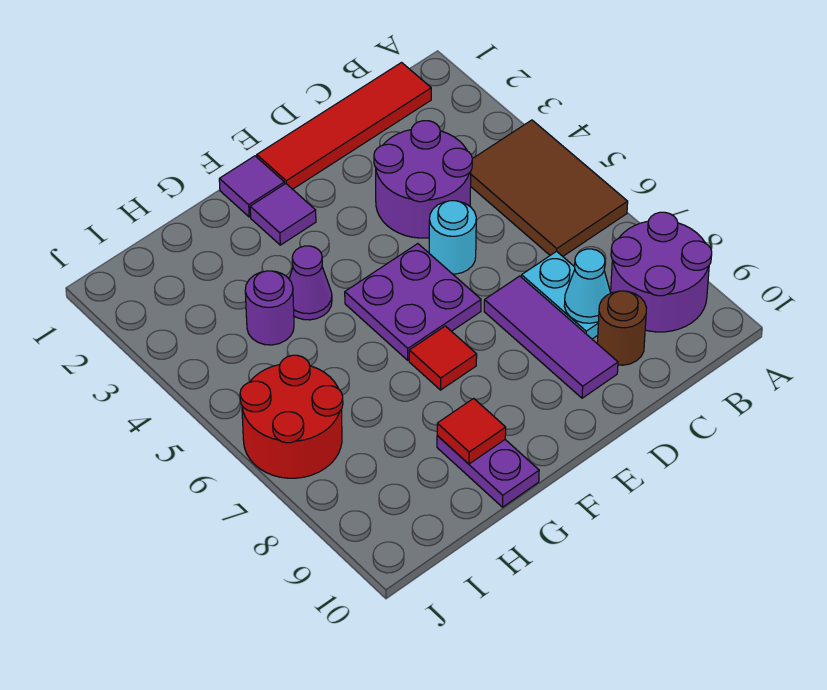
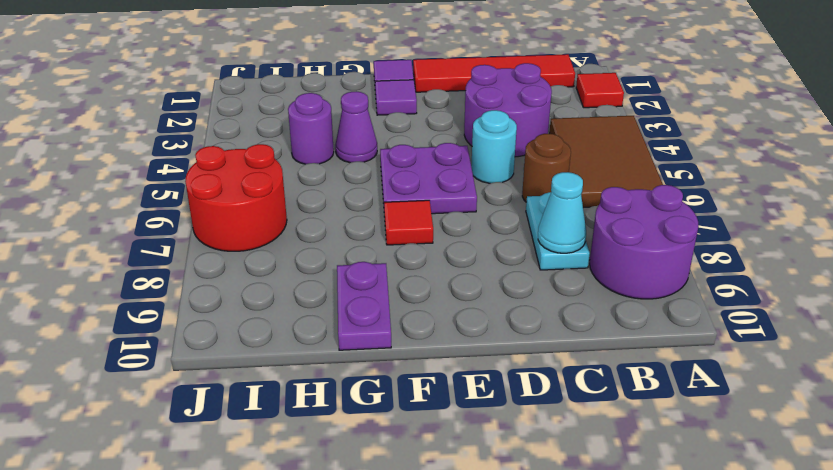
brown 1x1 round brick [597,291,647,365] -> brown 1x1 round brick moved to [522,134,571,202]
purple 1x3 tile [484,276,618,398] -> none
red 1x1 tile [437,398,506,464] -> red 1x1 tile moved to [576,73,624,108]

